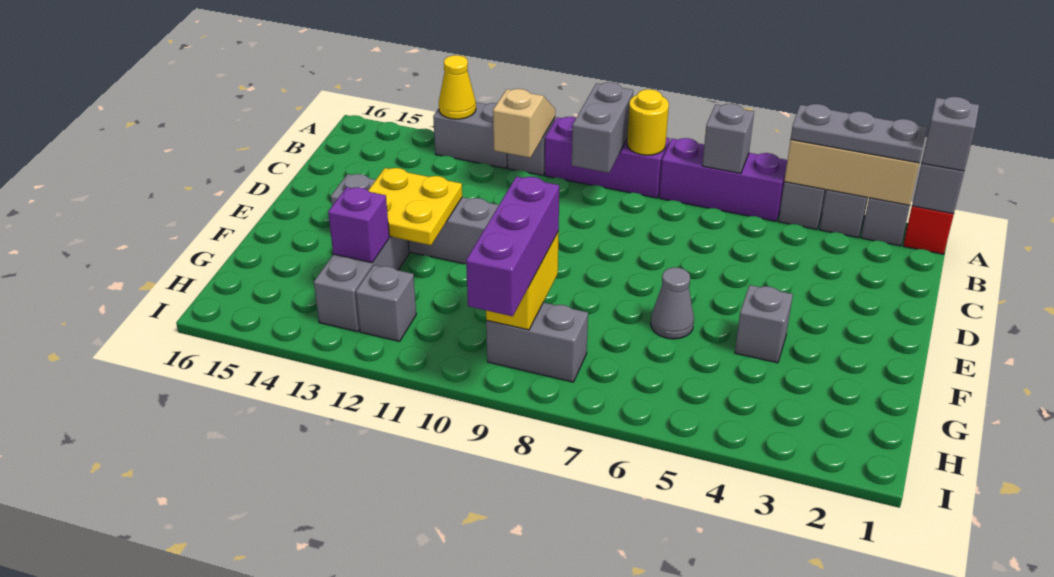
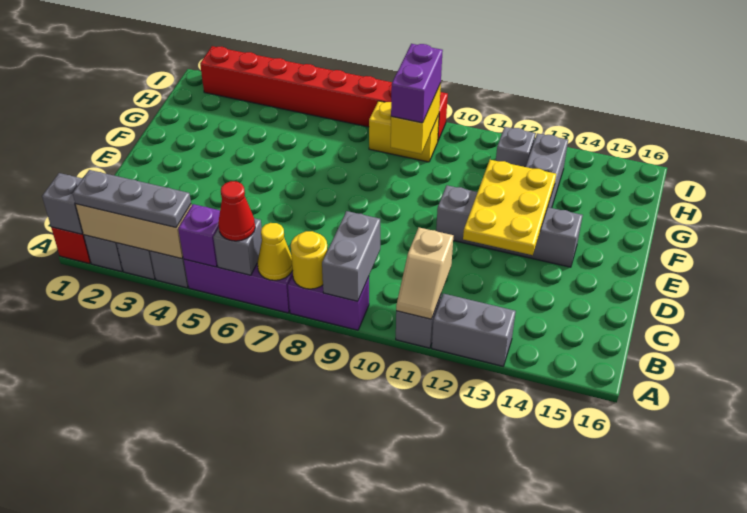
grey 1x1 brick [922,97,979,171] -> none
none -> red 1x1 cone [218,181,255,241]
purple 1x3 brick [545,117,670,198] -> purple 1x2 brick [288,275,369,330]
yellow 1x1 cone [439,55,476,119] -> yellow 1x1 cone moved to [257,223,293,280]
yellow 2x2 plate [368,168,462,245] -> yellow 2x3 plate [463,160,556,255]
grey 1x1 brick [735,285,793,363] -> none
grey 1x1 cone [651,267,694,339] -> none
purple 1x3 brick [466,177,559,316] -> purple 1x2 brick [391,44,443,123]
purple 1x1 brick [328,187,389,263] -> purple 1x1 brick moved to [178,204,220,267]
grey 1x2 brick [486,302,588,382] -> yellow 1x2 brick [369,101,439,162]
none -> red 1x8 brick [200,46,448,140]

